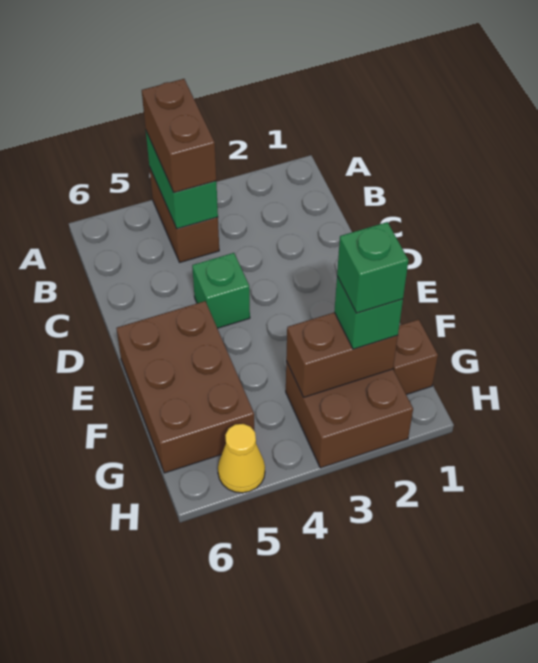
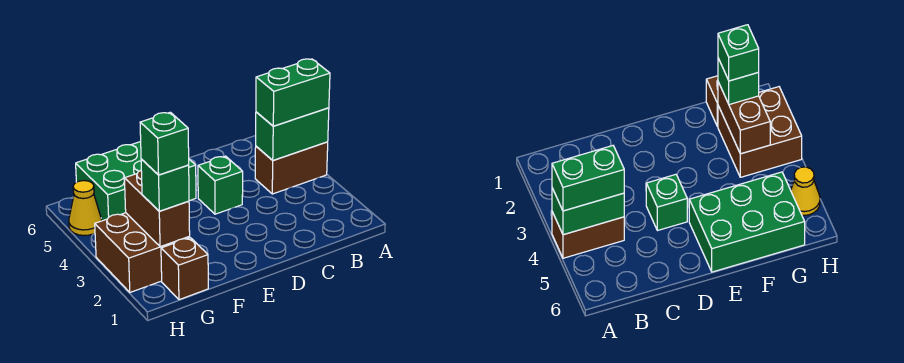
brown 1x2 brick [142,79,216,193] -> green 1x2 brick [256,59,330,126]
brown 2x3 brick [116,301,254,473] -> green 2x3 brick [76,142,196,221]

